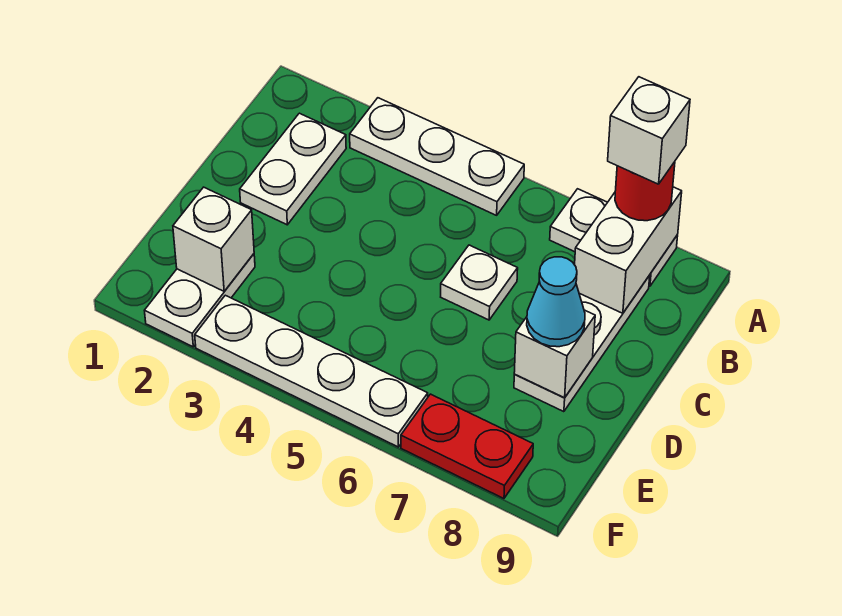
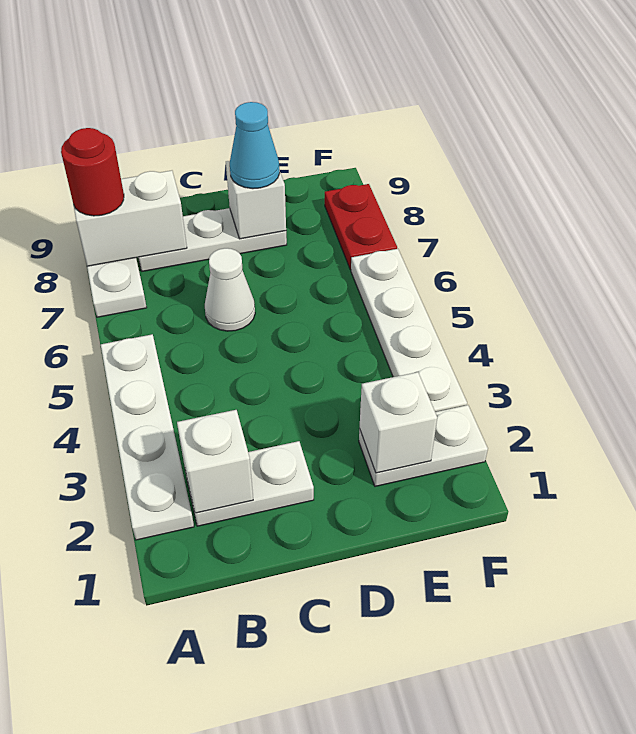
white 1x3 plate [350,98,524,215] -> white 1x4 plate [101,334,194,540]
white 1x1 brick [608,77,690,184] -> white 1x1 brick moved to [177,410,253,513]
white 1x1 plate [441,245,518,320] -> white 1x1 cone [205,248,255,331]

